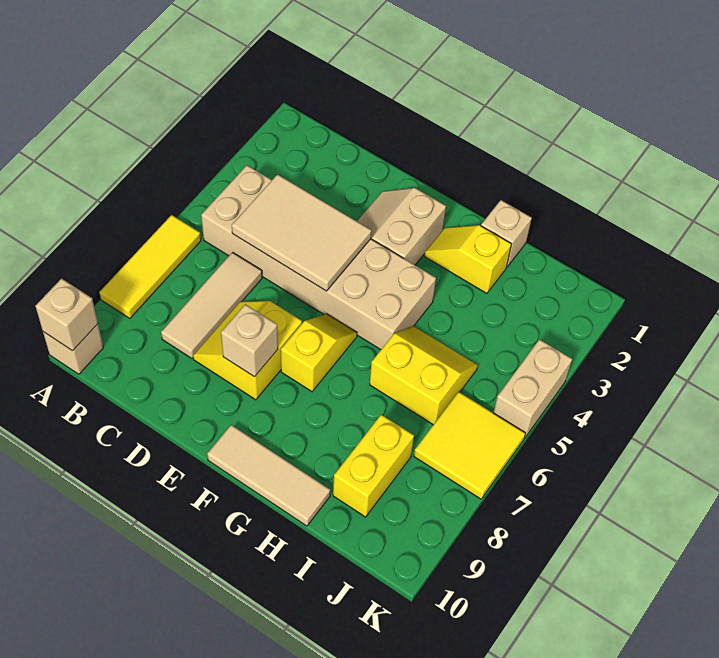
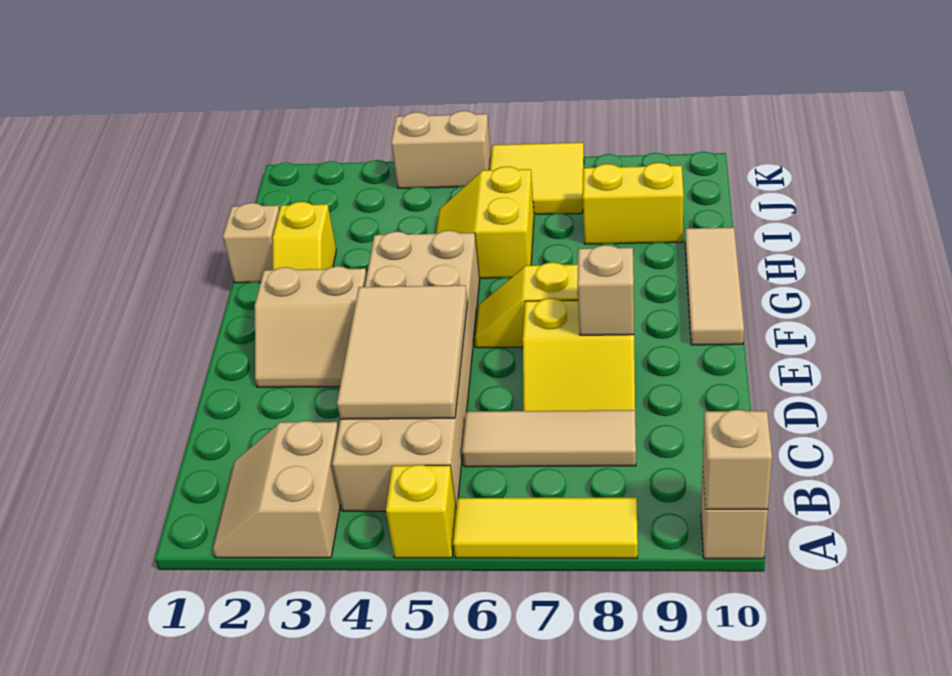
none -> tan 2x2 slope [213,421,341,558]
none -> yellow 1x1 brick [386,465,456,558]

